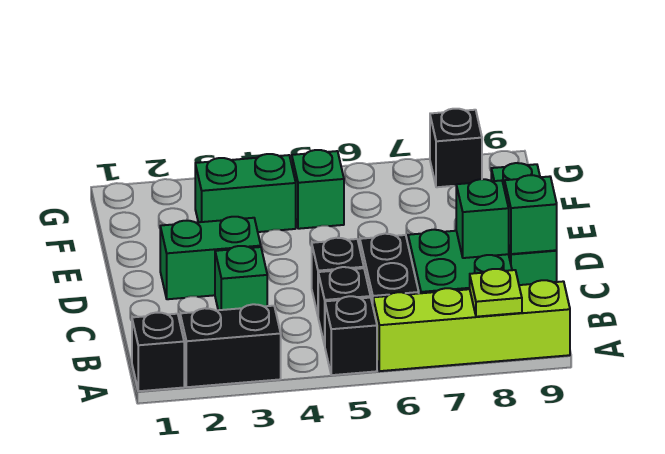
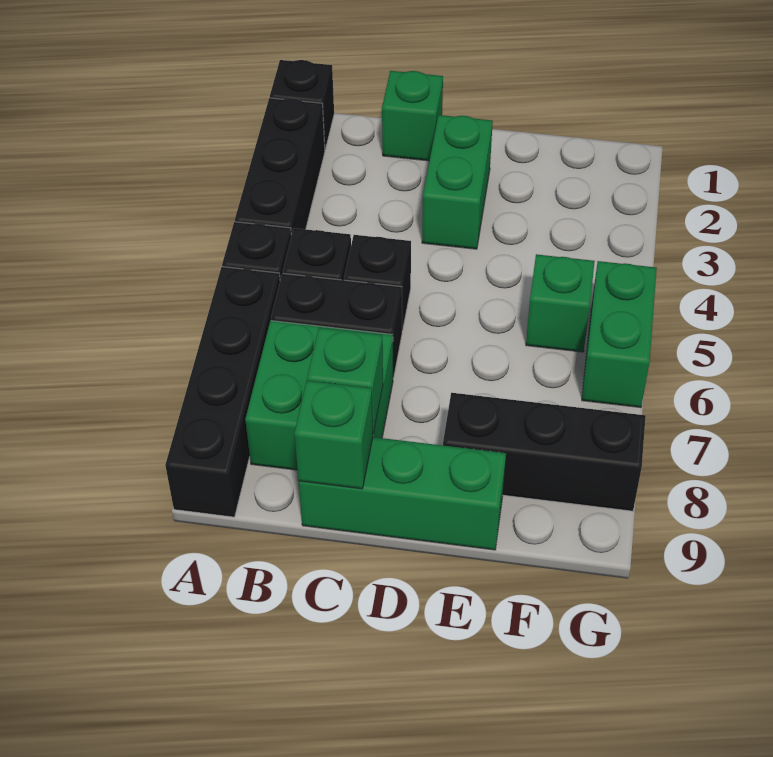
black 1x2 brick [180,304,281,387] -> black 1x3 brick [235,98,325,236]
lime 1x4 brick [373,280,570,371] -> black 1x4 brick [165,267,280,517]
lime 1x1 plate [470,269,522,317] -> none
green 1x1 brick [215,246,267,310] -> green 1x1 brick moved to [382,71,443,161]
green 1x2 brick [195,154,296,232] -> green 1x2 brick moved to [582,261,657,407]
black 1x1 brick [430,109,482,187] -> black 1x3 brick [443,393,646,511]

